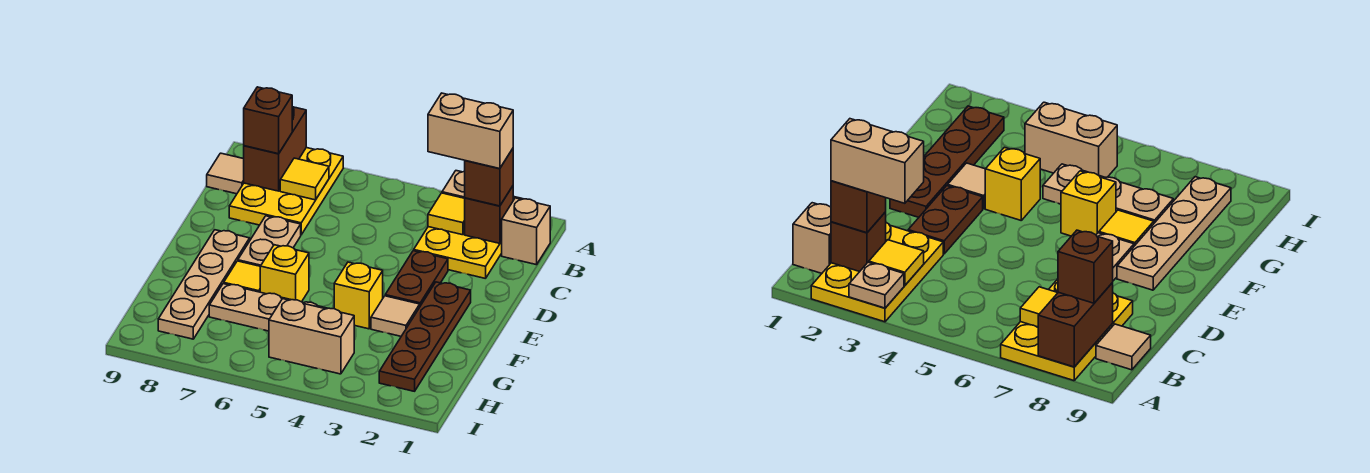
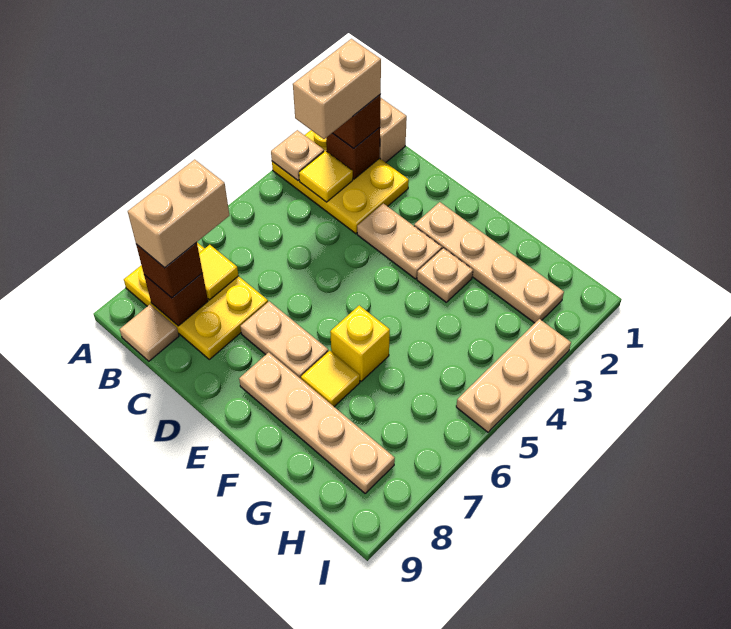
brown 1x2 brick [243,107,306,191] -> brown 1x1 brick [144,273,208,326]
brown 1x2 plate [385,251,448,306] -> tan 1x2 plate [357,203,442,279]
brown 1x4 plate [379,282,471,391] -> tan 1x4 plate [414,202,564,323]
tan 1x1 tile [371,296,420,336] -> tan 1x1 plate [417,248,473,302]
yellow 1x1 brick [334,262,383,329] -> none
tan 1x3 plate [209,284,328,331] -> tan 1x3 plate moved to [456,319,571,432]
tan 1x2 brick [269,299,354,374] -> tan 1x2 brick moved to [128,159,229,268]

